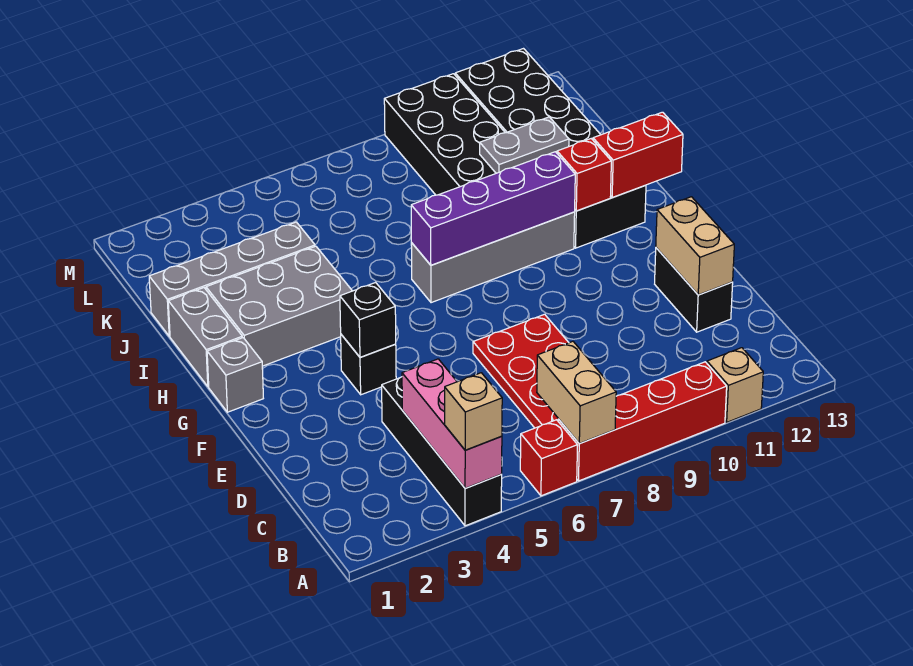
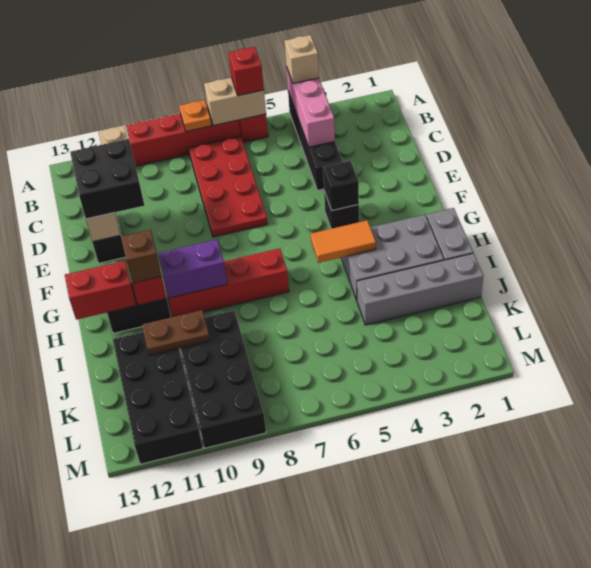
none -> red 1x1 brick [229,47,264,96]
tan 1x2 brick [537,341,616,444] -> tan 1x2 brick turned to [204,78,266,126]
none -> orange 1x1 plate [179,100,212,132]
none -> black 2x2 brick [70,139,144,219]
grey 1x1 brick [207,338,263,412] -> none
none -> orange 1x2 tile [311,220,376,263]
grey 1x4 brick [411,212,575,303] -> red 1x4 brick [164,248,289,317]
purple 1x4 brick [411,152,575,265] -> purple 1x2 brick [158,239,227,298]
none -> brown 1x1 brick [121,230,162,283]
grey 1x2 plate [480,117,569,173] -> brown 1x2 plate [142,310,210,356]

